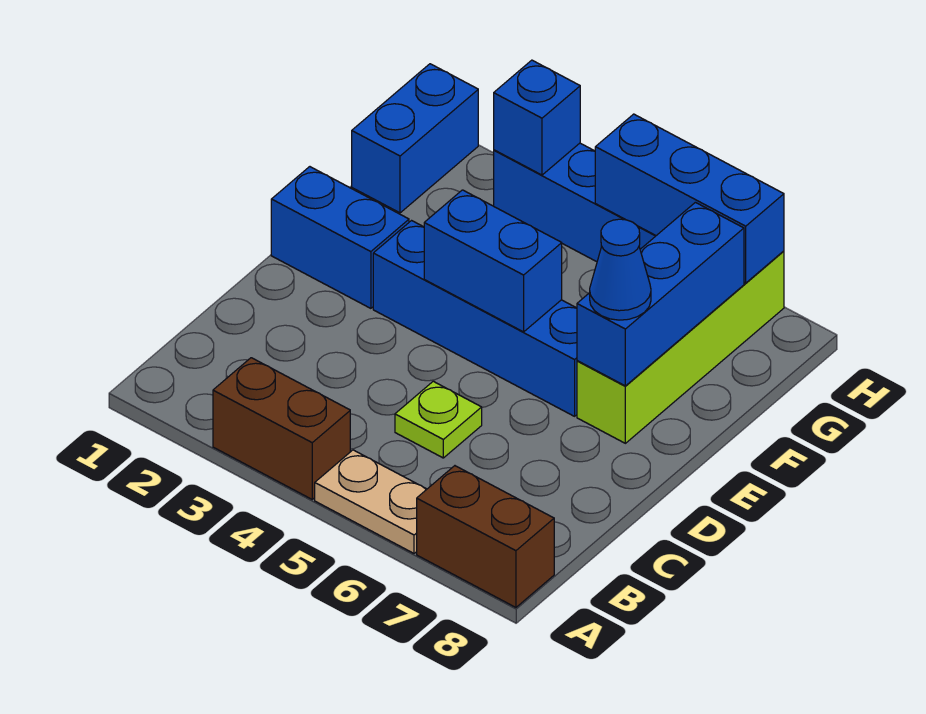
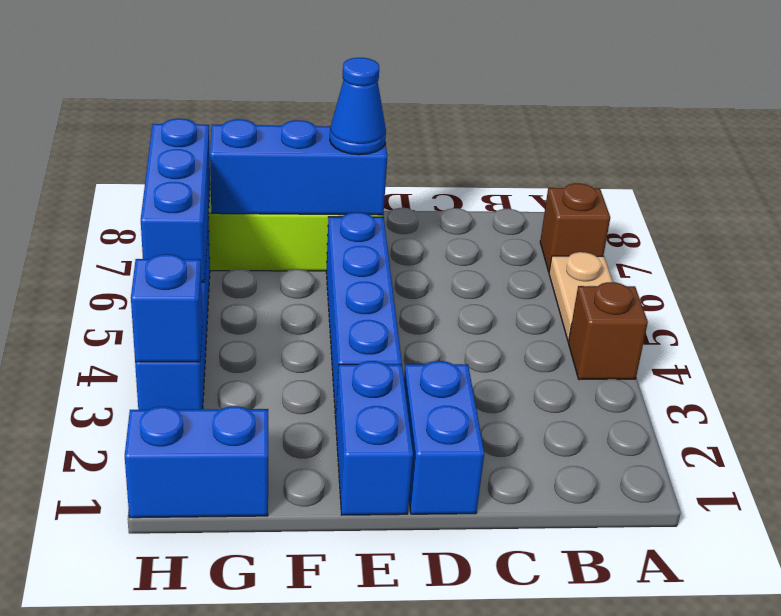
brown 1x2 brick [213,358,350,499] -> brown 1x1 brick [568,282,648,380]
brown 1x2 brick [417,466,554,607] -> brown 1x1 brick [540,183,610,272]
lime 1x1 plate [395,381,482,458] -> none
blue 1x2 brick [424,190,562,332] -> blue 1x2 brick moved to [404,361,484,514]

